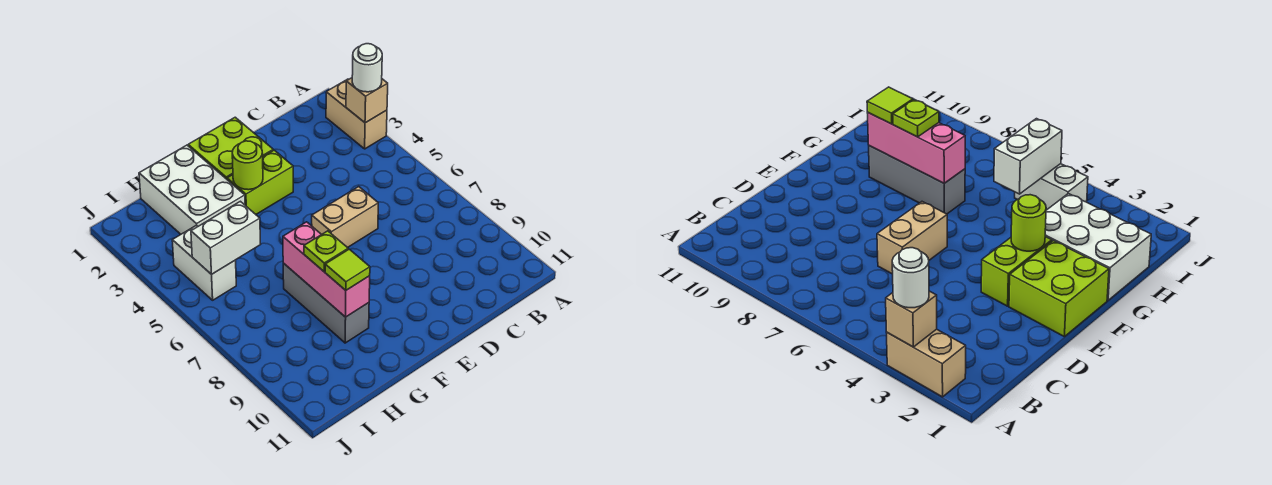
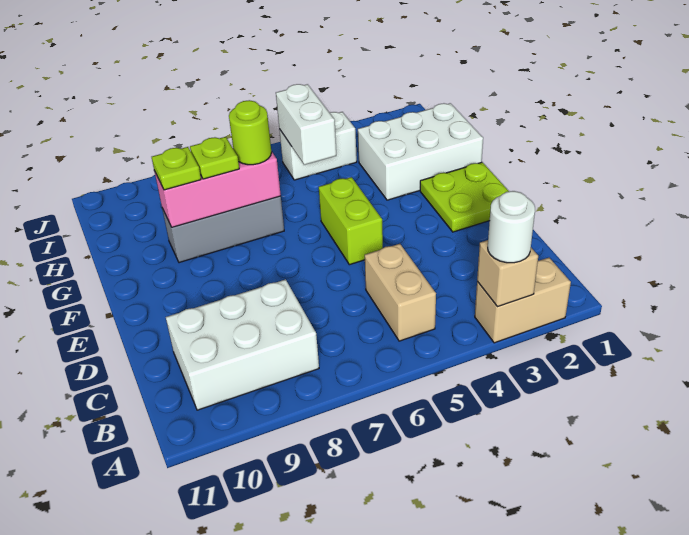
none -> white 2x3 brick [166,279,319,410]
tan 1x2 brick [312,187,378,248] -> tan 1x2 brick moved to [365,244,436,341]
lime 2x2 brick [188,117,273,179] -> lime 2x2 plate [420,162,509,232]
lime 1x2 brick [227,150,293,214] -> lime 1x2 brick moved to [319,177,383,265]
lime 1x1 round brick [232,141,263,190] -> lime 1x1 round brick moved to [229,100,271,165]
lime 1x1 tile [325,249,370,290] -> lime 1x1 plate [152,147,201,190]

